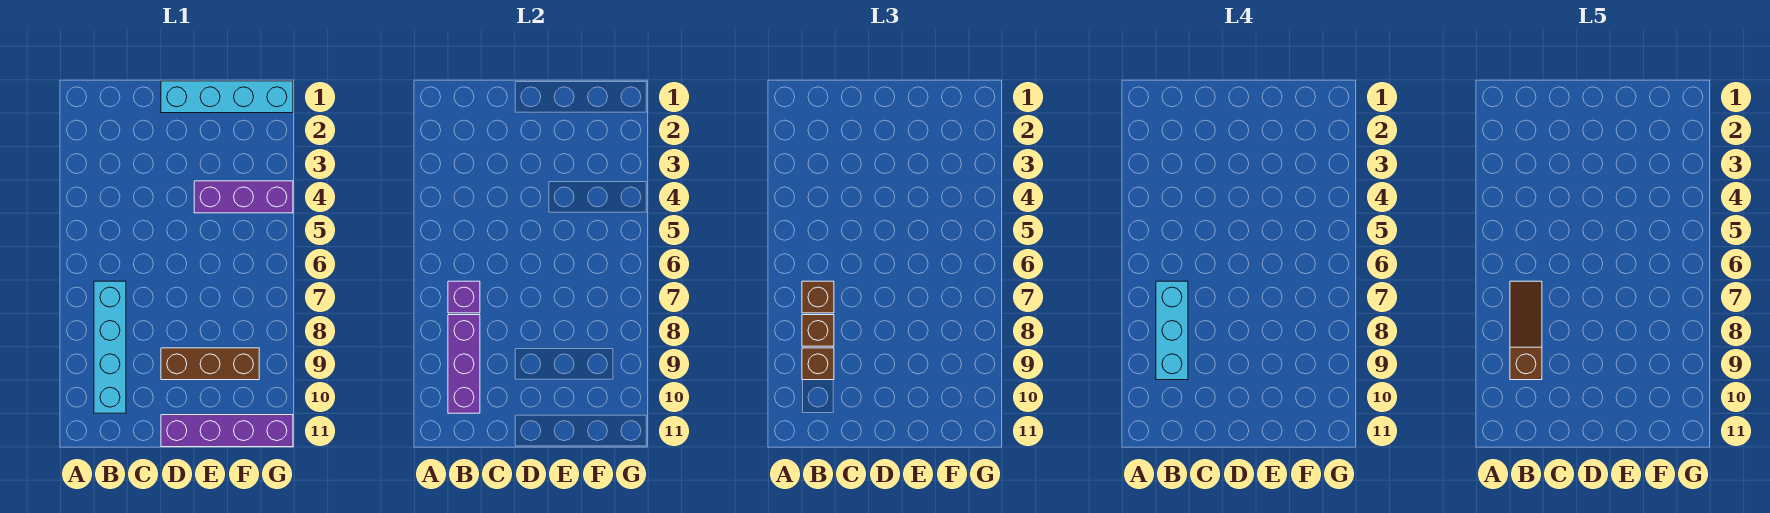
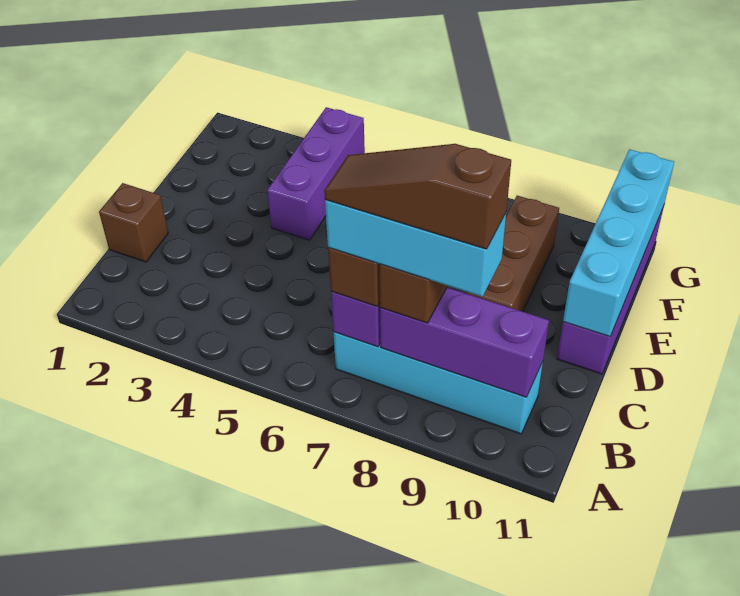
brown 1x1 brick [802,348,834,380] -> brown 1x1 brick moved to [99,183,168,262]
cyan 1x4 brick [161,81,293,113] -> cyan 1x4 brick moved to [563,149,674,337]

